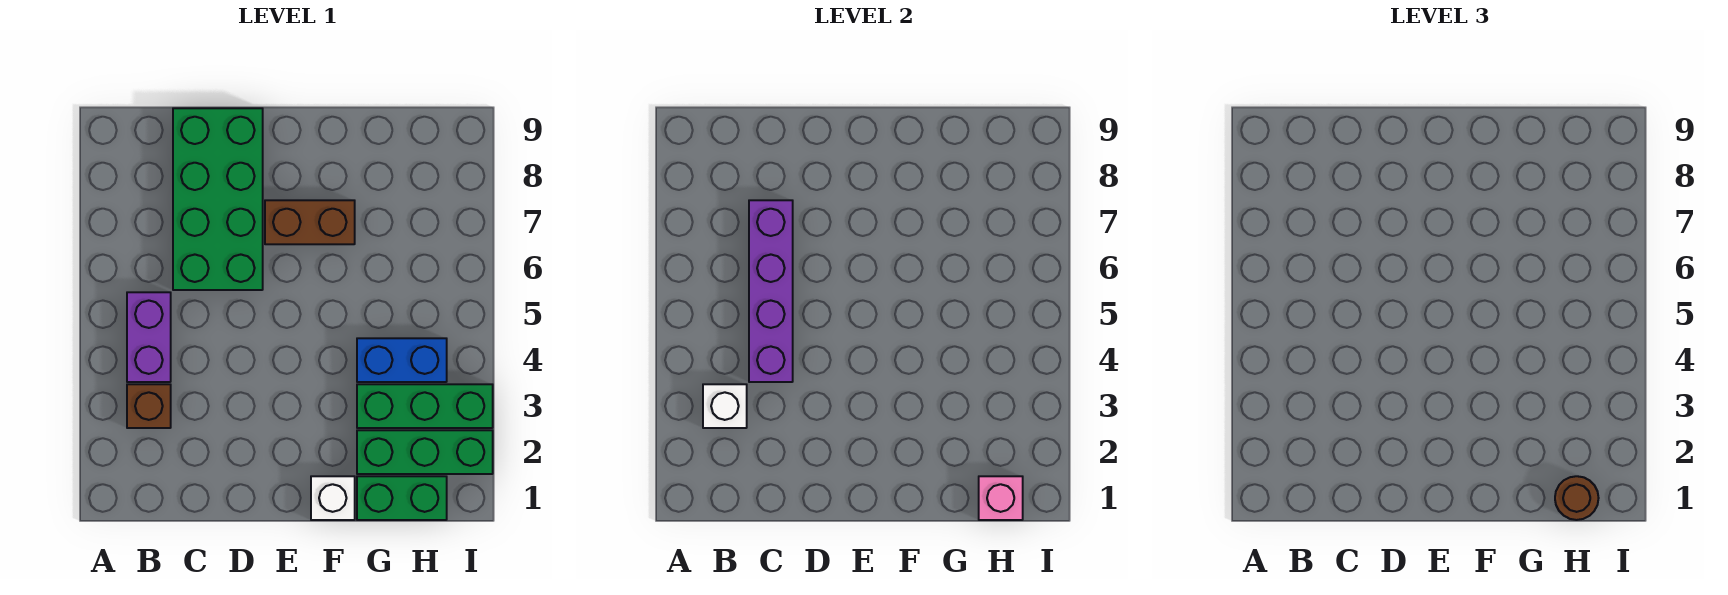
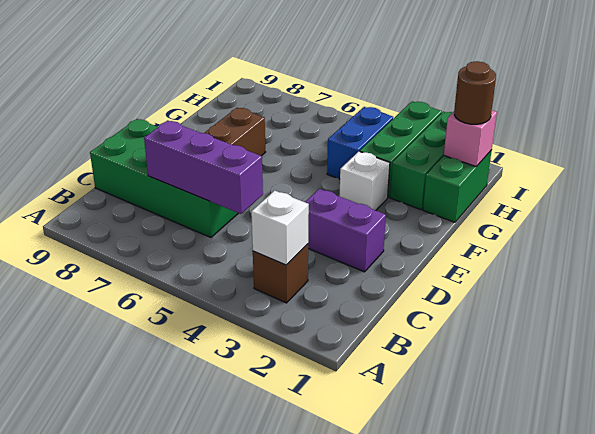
purple 1x2 brick [127,292,171,382] -> purple 1x2 brick moved to [305,189,386,272]
purple 1x4 brick [749,200,793,382] -> purple 1x3 brick [144,120,263,214]
white 1x1 brick [311,476,355,520] -> white 1x1 brick moved to [339,151,390,210]

